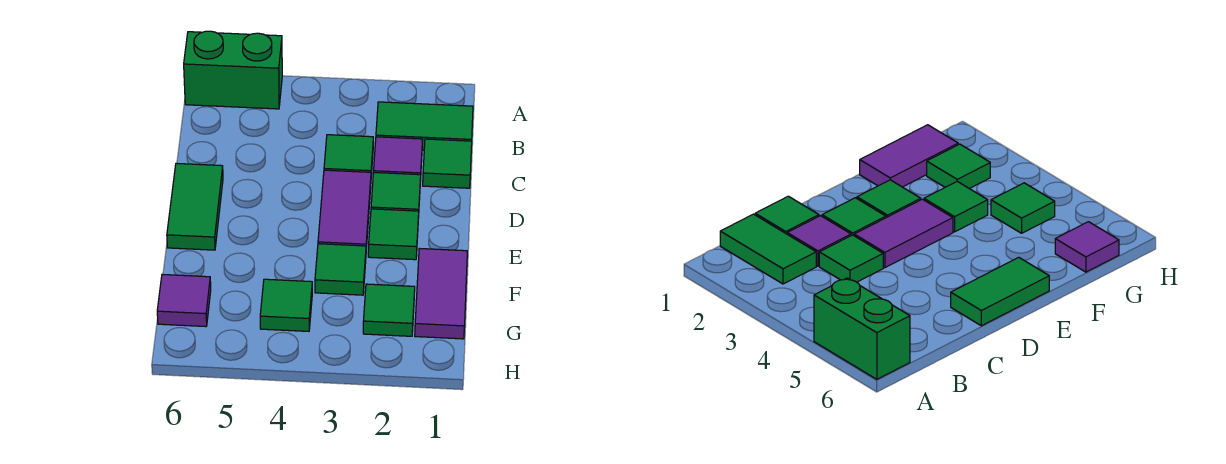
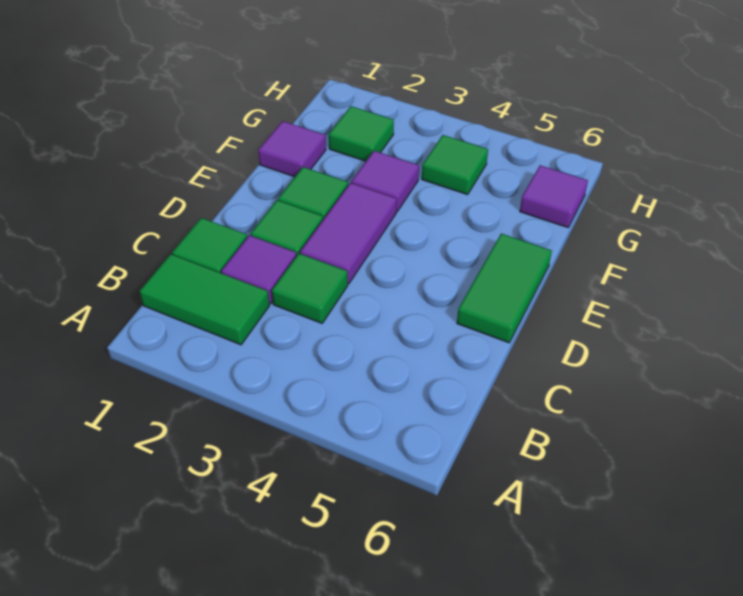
green 1x2 brick [184,31,282,109] -> none
purple 1x2 tile [415,249,467,339] -> purple 1x1 tile [258,121,326,177]
green 1x1 tile [315,244,366,295] -> purple 1x1 tile [351,151,419,212]

